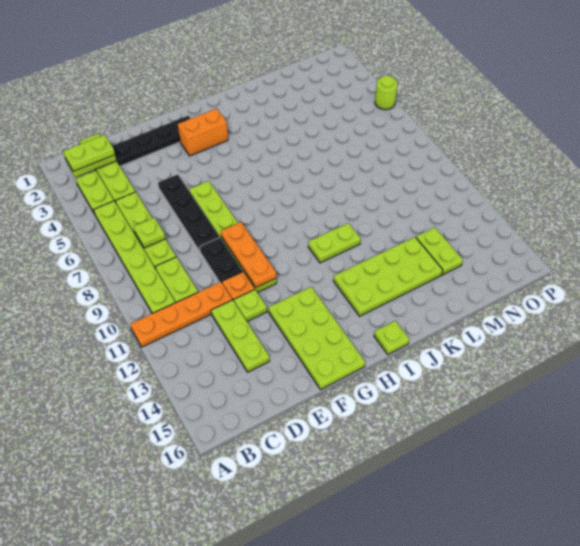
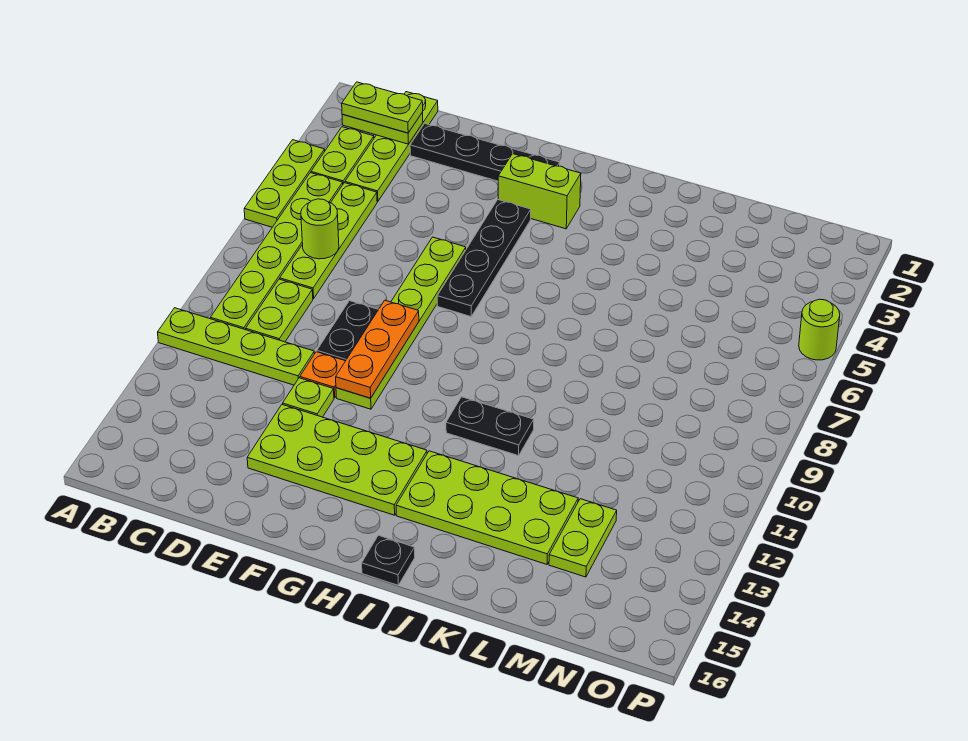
orange 1x4 plate [130,282,232,347] -> lime 1x4 plate [158,308,314,385]
lime 1x1 plate [134,218,165,248] -> lime 1x1 round brick [301,199,339,259]
lime 1x3 plate [211,300,270,372] -> lime 1x3 plate moved to [244,140,325,227]
black 1x4 plate [158,174,220,251] -> black 1x4 plate moved to [437,200,531,317]
lime 2x4 plate [268,287,365,390] -> lime 2x4 plate turned to [247,404,427,515]
orange 1x2 brick [178,108,228,156] -> lime 1x2 brick [498,154,581,229]
lime 1x2 plate [308,223,361,263] -> black 1x2 plate [446,397,534,456]
lime 1x1 plate [374,321,409,354] -> black 1x1 plate [362,535,415,585]

